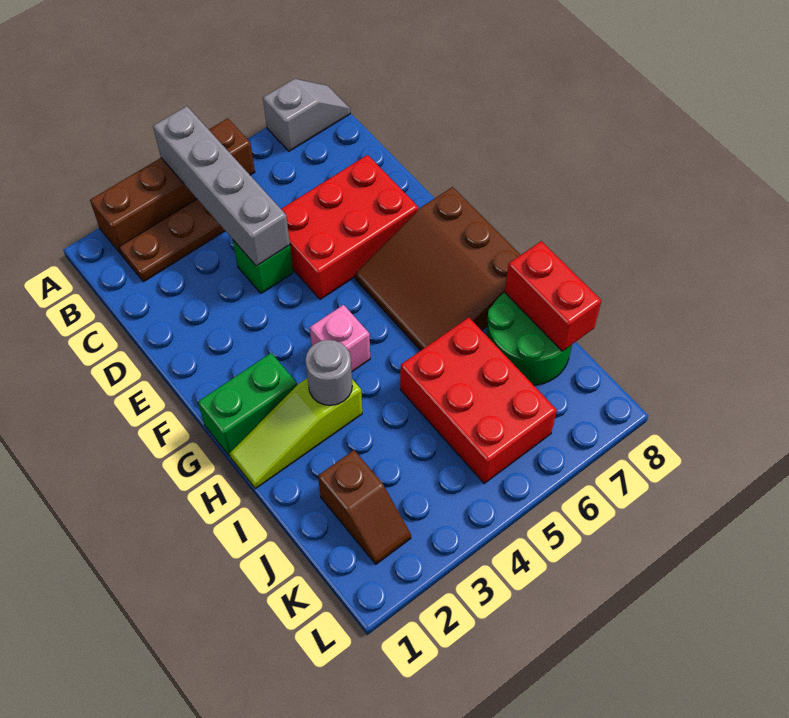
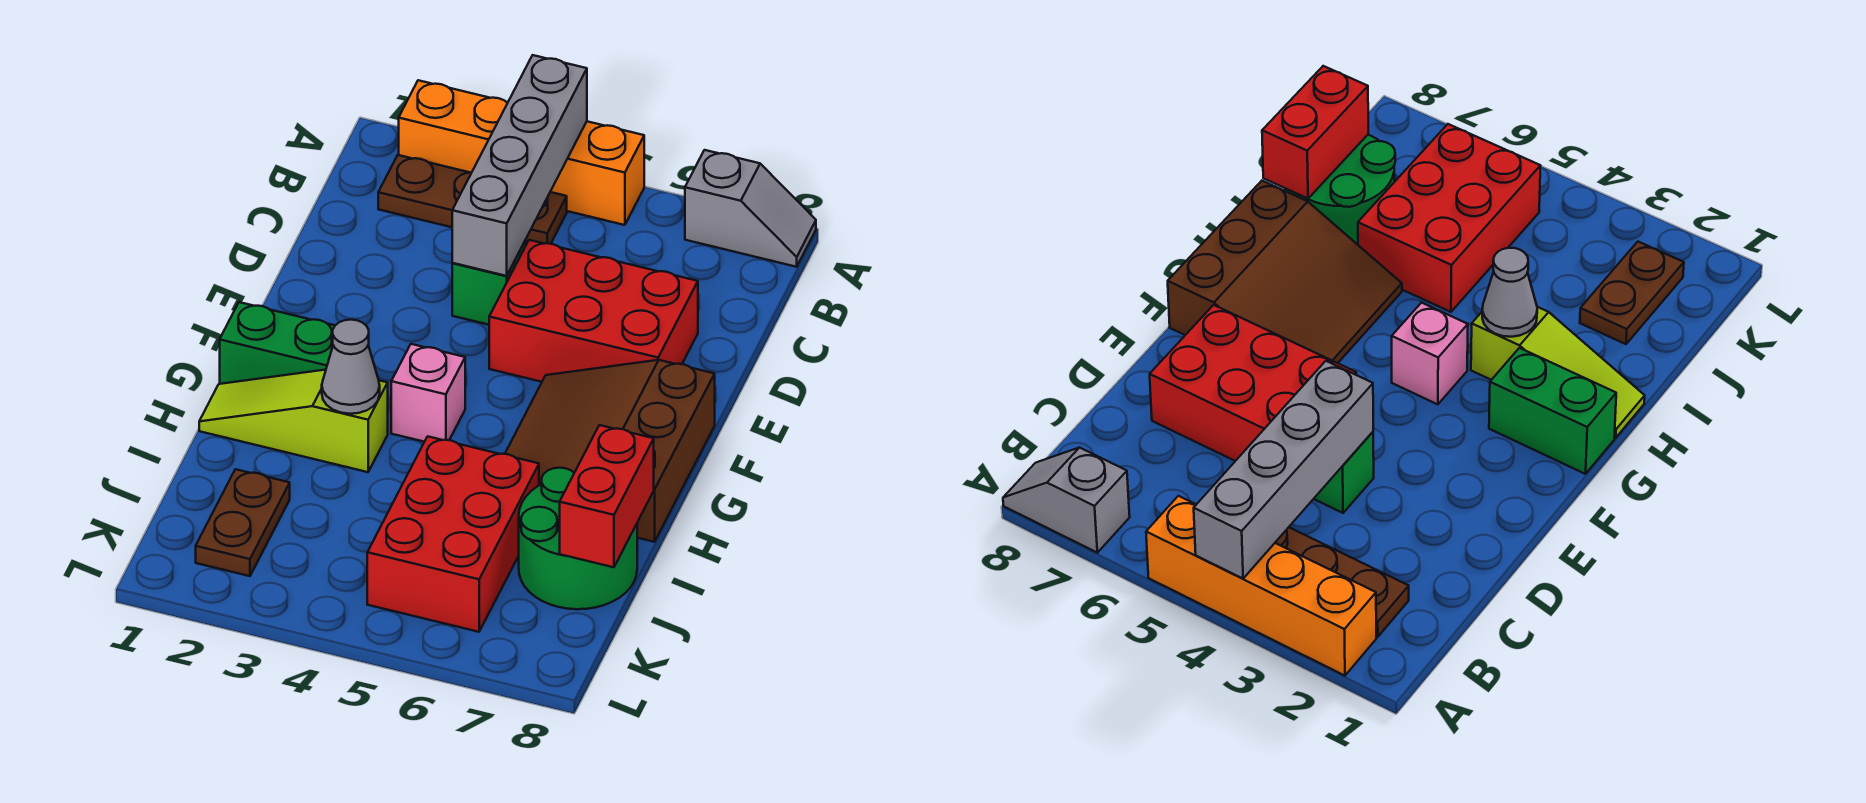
brown 1x4 brick [90,118,255,254] -> orange 1x4 brick [399,80,644,225]
grey 1x1 round brick [305,340,352,405] -> grey 1x1 cone [322,320,380,414]
brown 1x2 slope [318,450,411,564] -> brown 1x2 plate [196,469,290,576]

